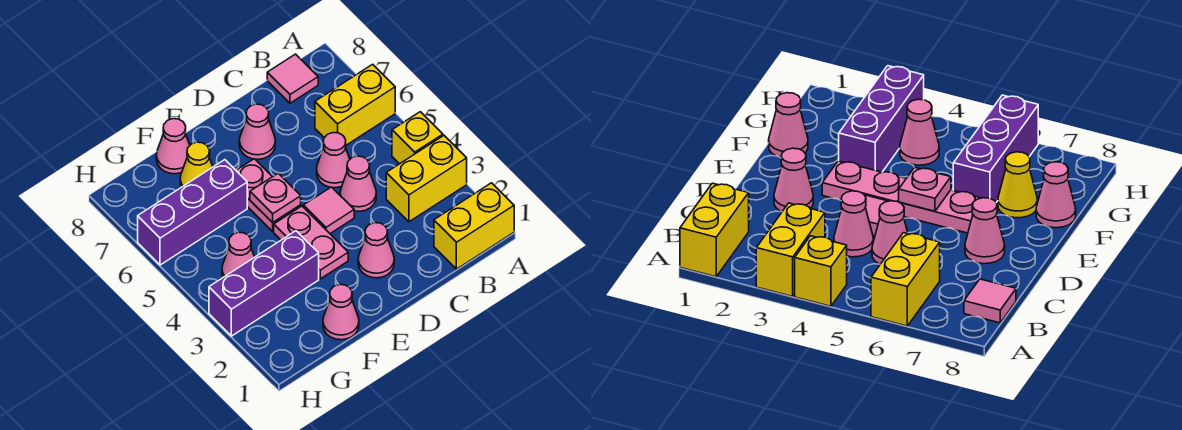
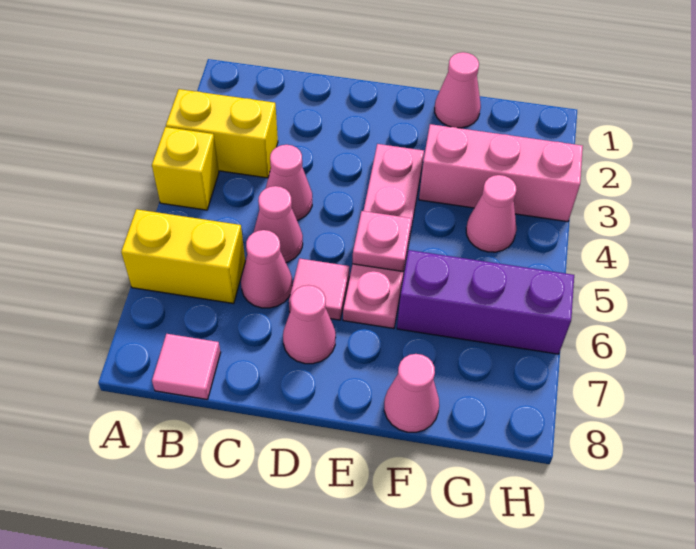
yellow 1x2 brick [434,183,514,269] -> none
pink 1x1 cone [358,223,394,278] -> pink 1x1 cone moved to [241,230,292,308]
pink 1x1 tile [303,187,354,234] -> pink 1x1 tile moved to [289,258,349,320]
purple 1x3 brick [209,231,319,336] -> pink 1x3 brick [419,124,583,222]
yellow 1x1 cone [180,142,213,187] -> none

